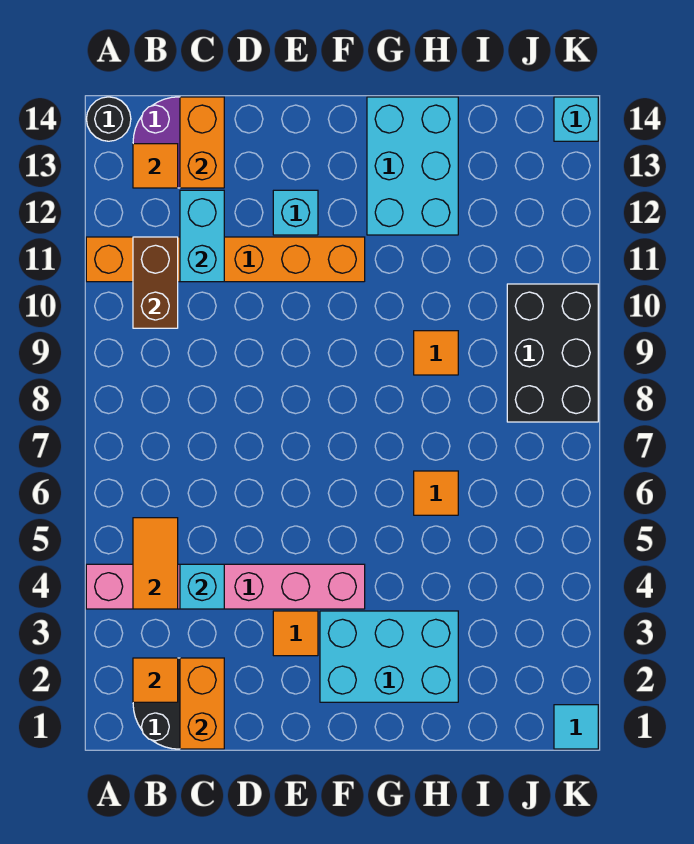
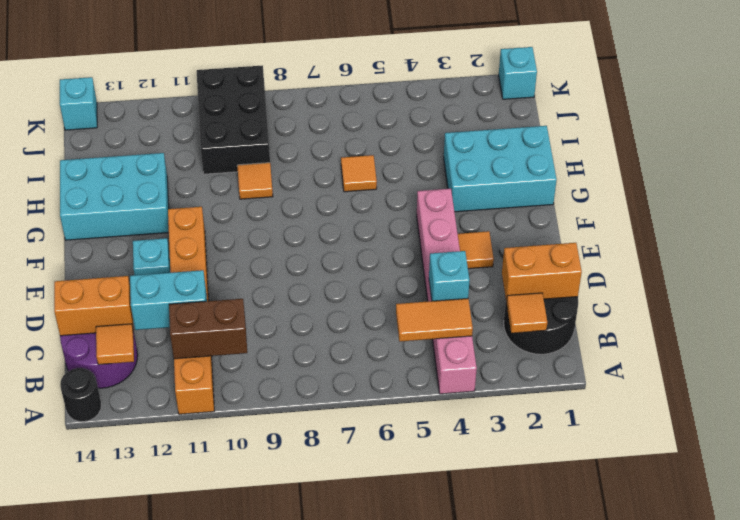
cyan 2x3 brick [320,611,458,702] -> cyan 2x3 brick turned to [444,126,557,212]
black 2x3 brick [507,284,598,422] -> black 2x3 brick turned to [197,65,270,174]
cyan 1x1 tile [554,705,598,749] -> cyan 1x1 brick [499,47,537,99]

